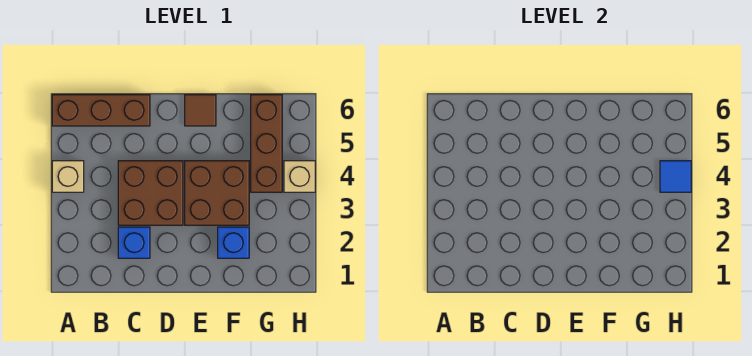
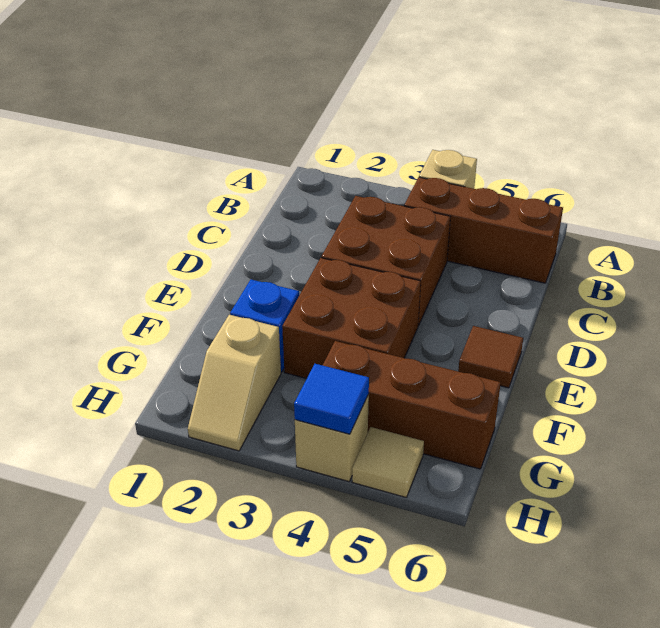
brown 1x3 brick [52,95,150,126] -> brown 1x3 brick turned to [404,177,563,283]
blue 1x1 brick [118,227,150,258] -> none
none -> tan 1x2 slope [188,315,281,451]
none -> tan 1x1 tile [352,427,424,497]

